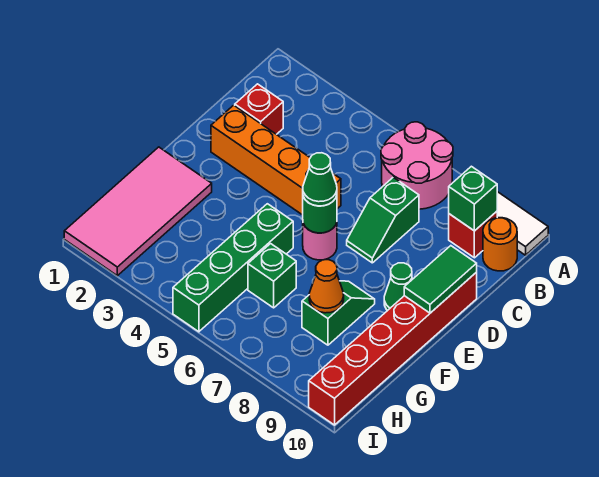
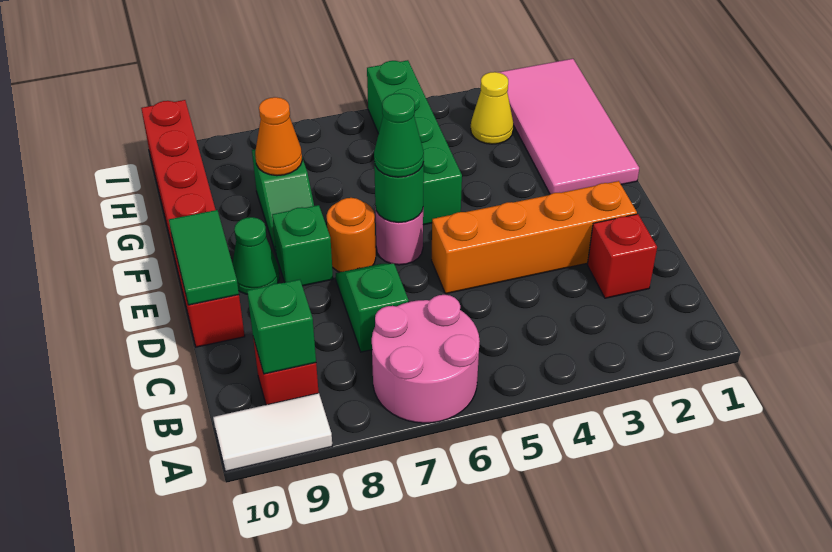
orange 1x1 round brick [483,218,517,271] -> orange 1x1 round brick moved to [326,198,376,272]
green 1x1 brick [248,244,296,308] -> green 1x1 brick moved to [272,205,333,286]
none -> yellow 1x1 cone [471,72,514,144]

